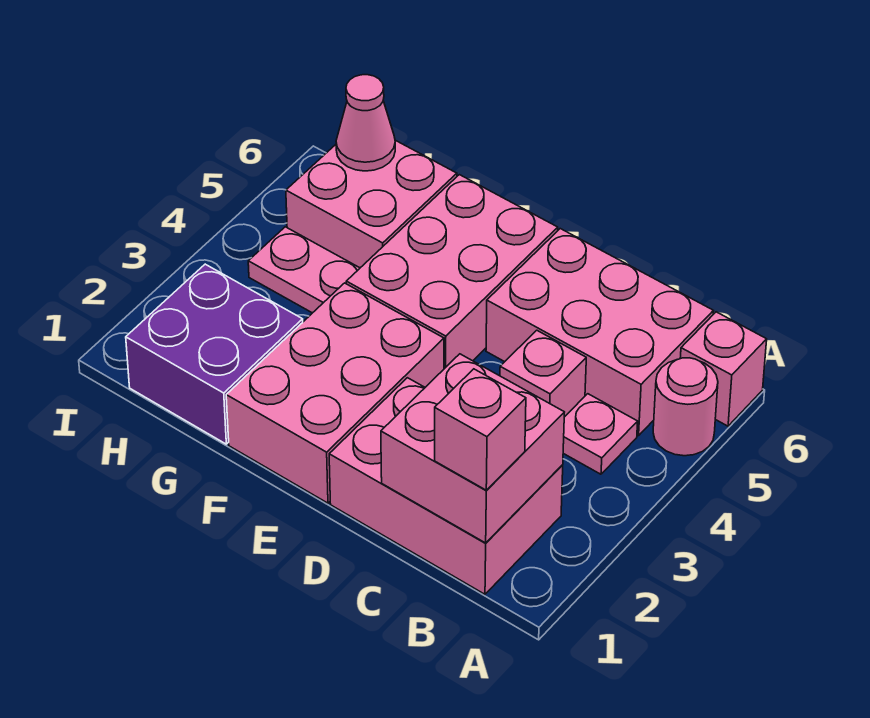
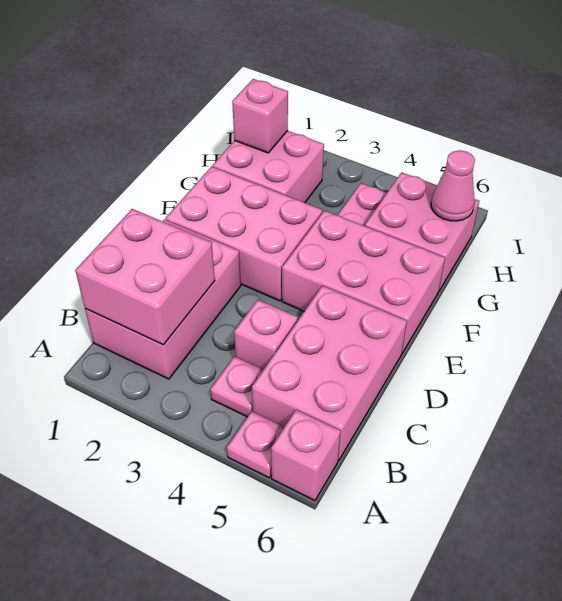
pink 1x1 round brick [653,358,718,456] -> pink 1x1 plate [227,411,284,478]
pink 1x1 brick [435,369,526,490] -> pink 1x1 brick moved to [232,79,288,153]
purple 2x2 brick [126,264,303,444] -> pink 2x2 brick [213,131,324,203]

